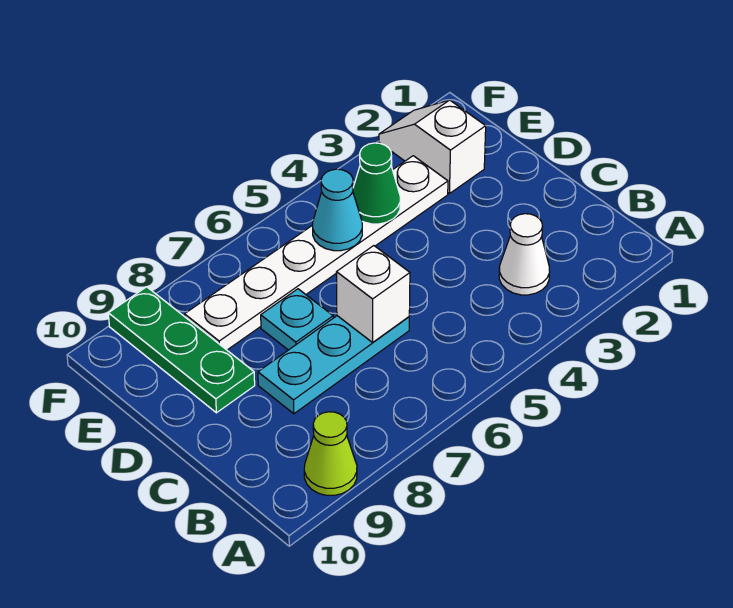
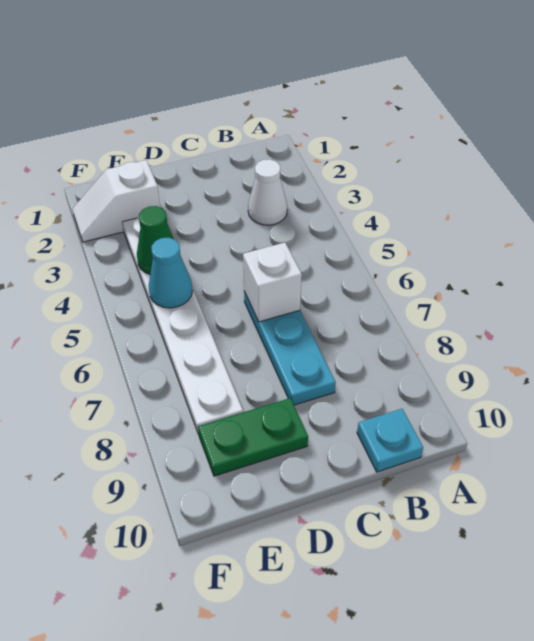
lime 1x1 cone [304,412,357,495] -> none
cyan 1x1 plate [261,289,333,350] -> cyan 1x1 plate moved to [357,409,423,472]
green 1x3 plate [108,287,255,413] -> green 1x2 plate [198,398,308,476]

